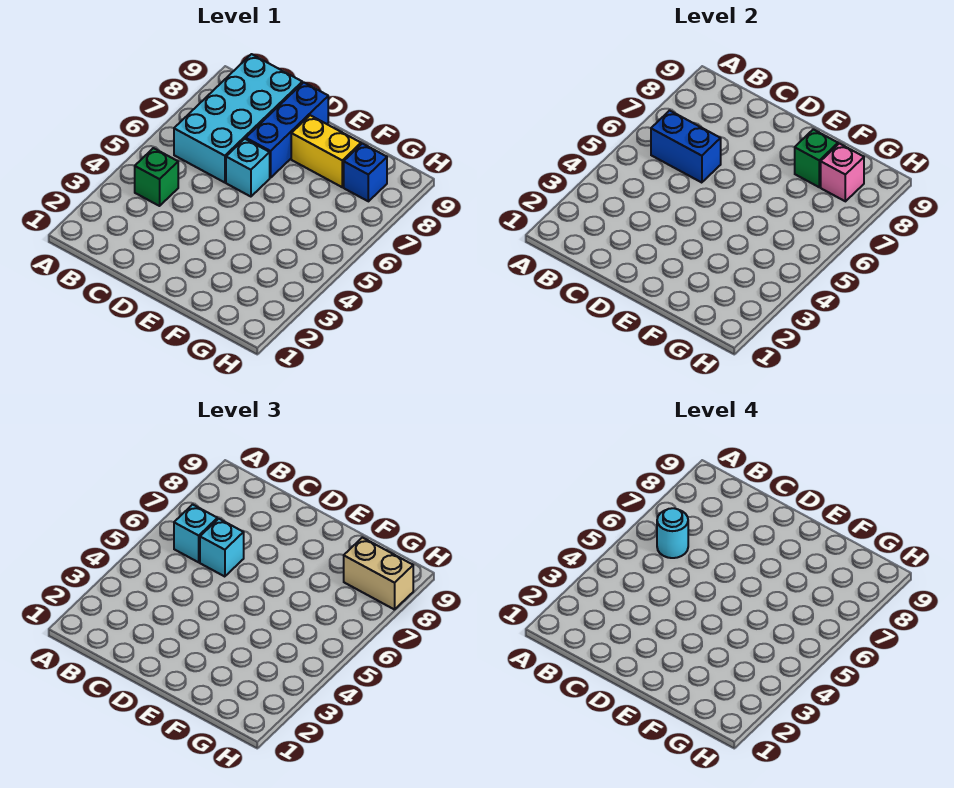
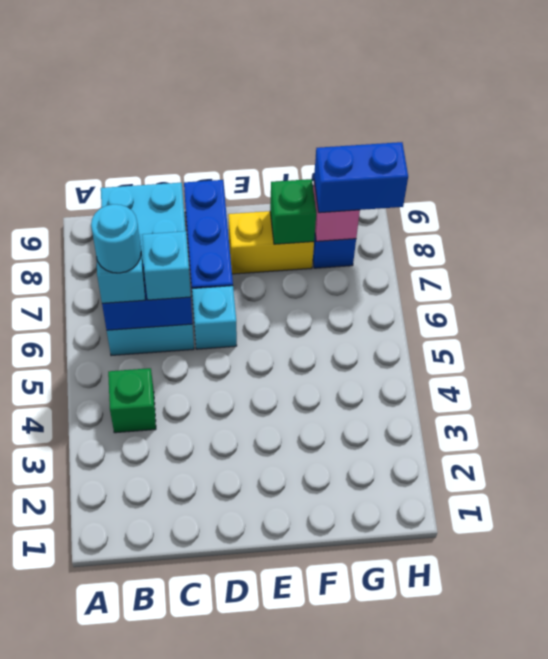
tan 1x2 brick [344,538,413,610] -> blue 1x2 brick [314,142,408,213]

